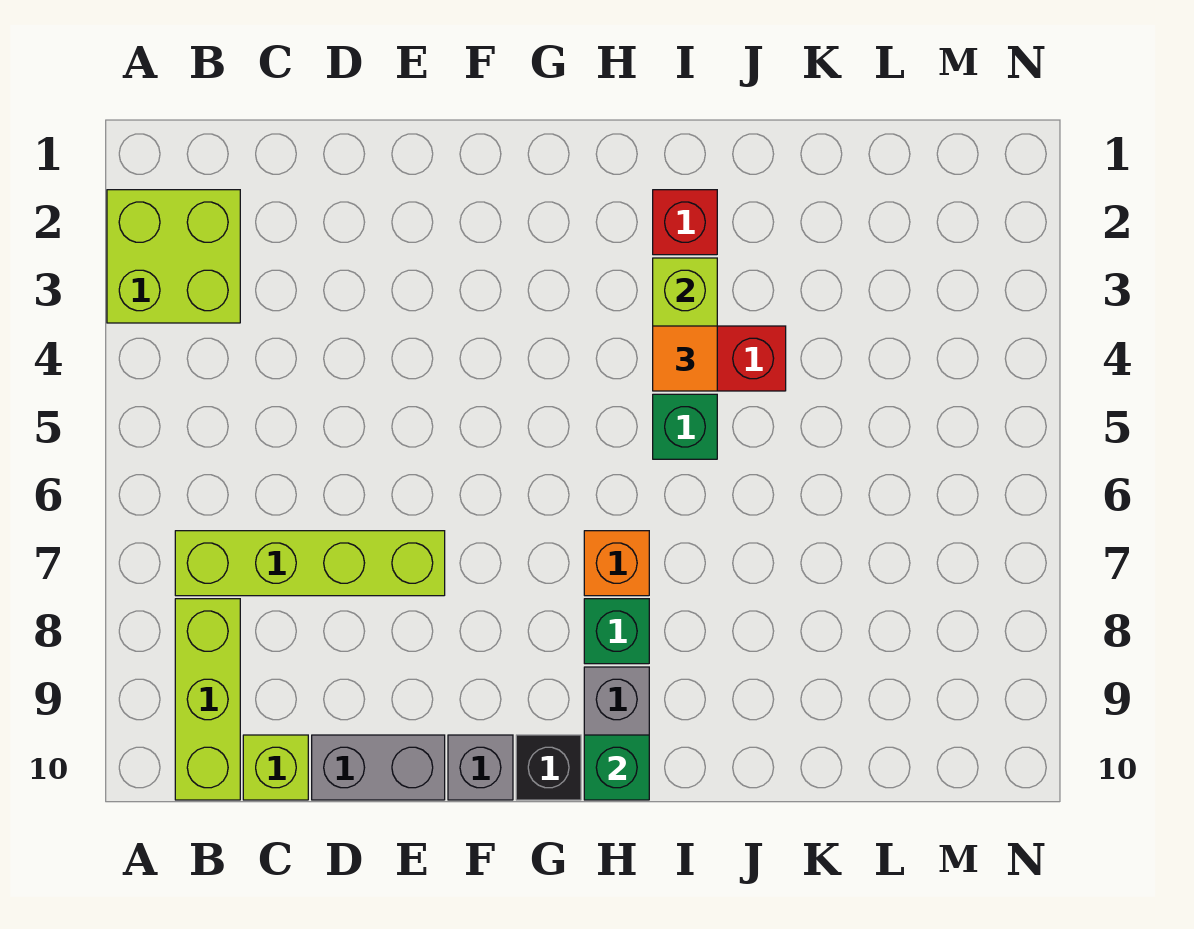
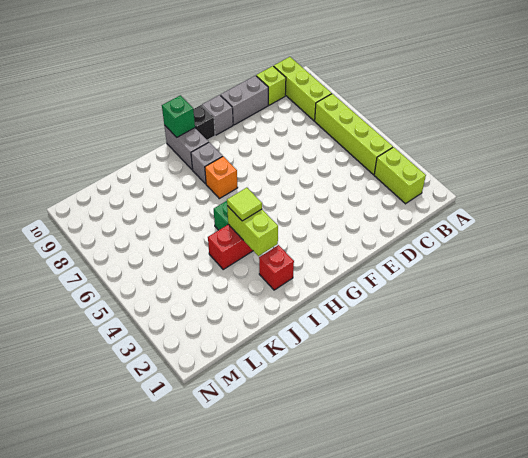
lime 2x2 brick [107,190,240,323] -> lime 1x2 brick [374,147,426,204]
lime 1x4 brick [175,531,445,596] -> lime 1x4 brick turned to [315,94,393,175]
green 1x1 brick [584,599,649,664] -> grey 1x1 brick [191,142,223,184]
orange 1x1 tile [653,326,717,391] -> lime 1x1 tile [227,188,262,221]

